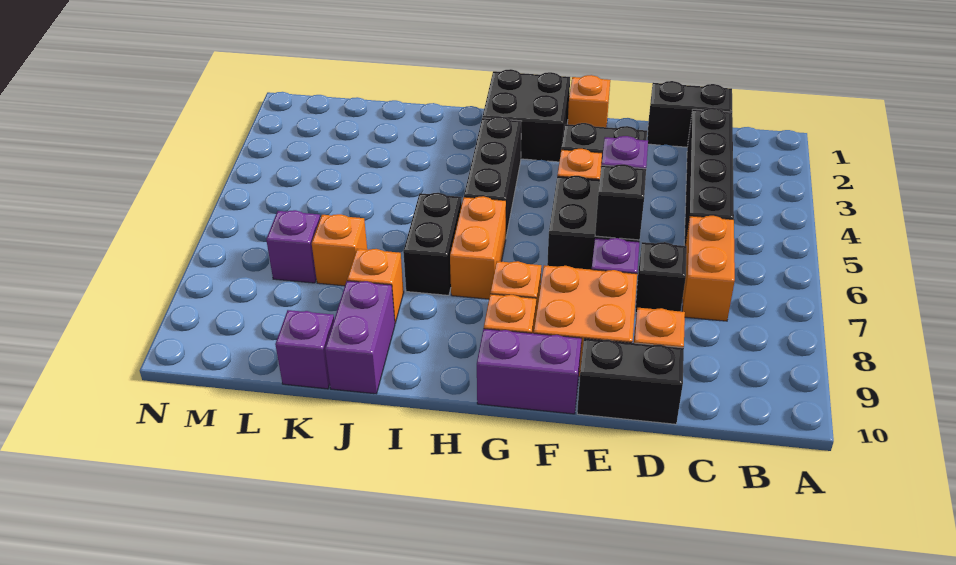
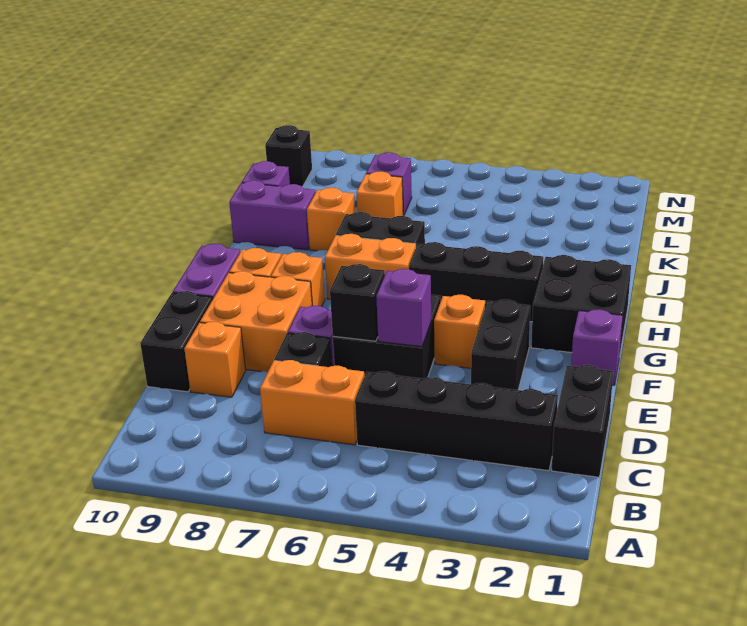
orange 1x1 brick [568,75,610,127] -> purple 1x1 brick [571,309,623,385]
none -> black 1x1 brick [265,125,312,187]

